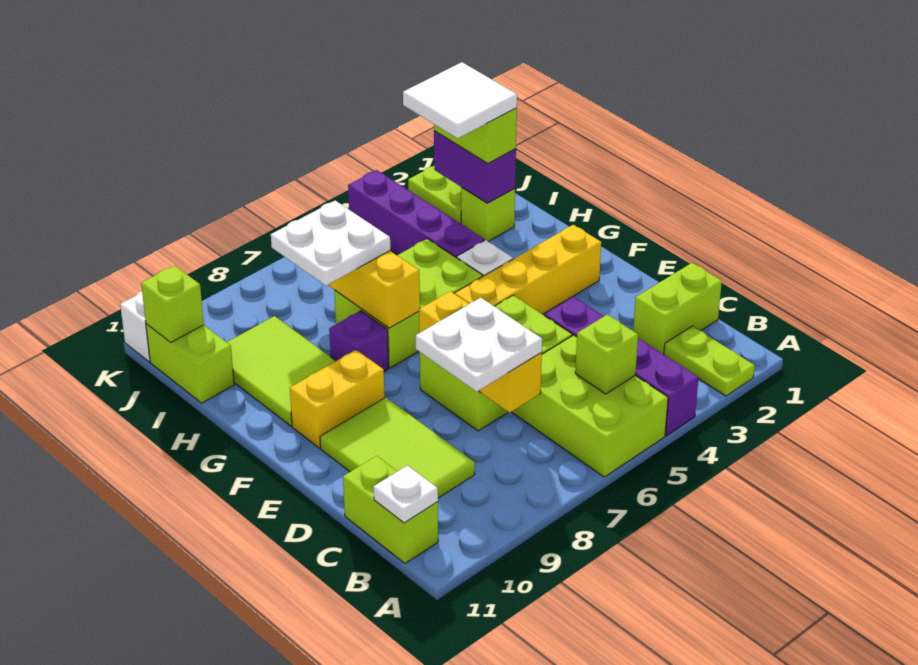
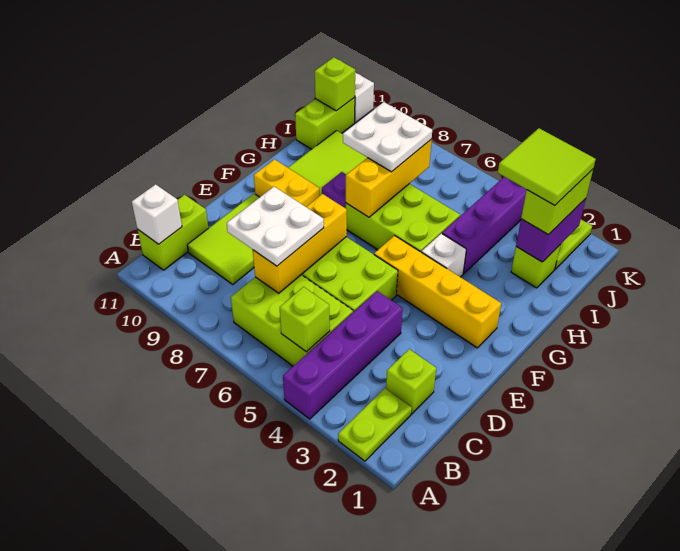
lime 2x3 brick [512,335,668,477] -> lime 2x3 brick turned to [231,275,353,366]
white 1x1 plate [373,465,438,523] -> white 1x1 brick [132,184,182,244]
lime 1x2 brick [633,263,722,354] -> lime 1x1 brick [386,349,436,414]
white 2x2 tile [403,62,517,138] -> lime 2x2 tile [498,128,596,206]

